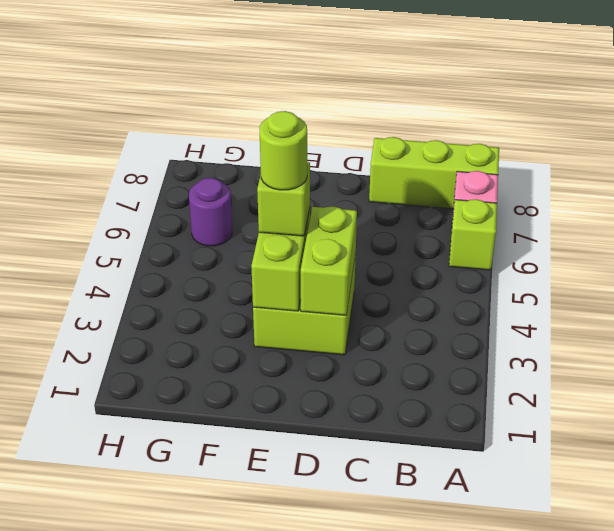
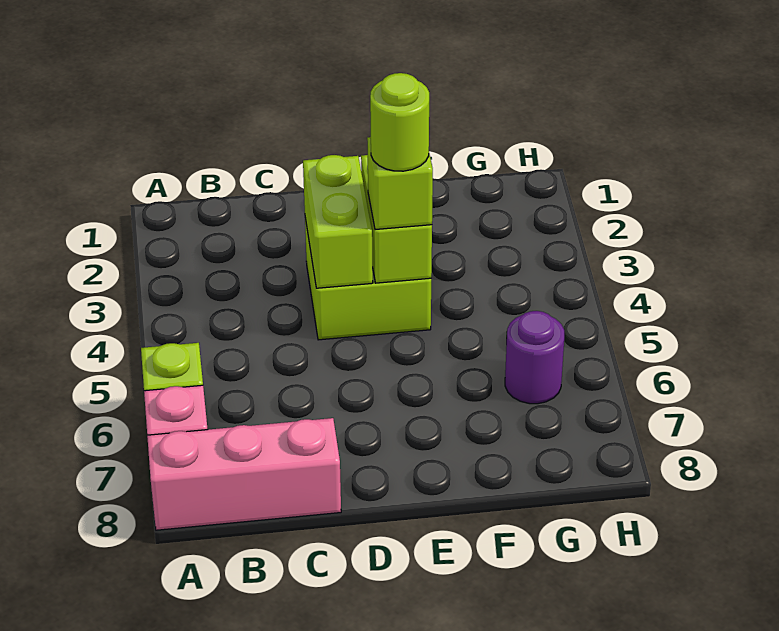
lime 1x3 brick [369,137,499,209] -> pink 1x3 brick [147,418,341,530]

